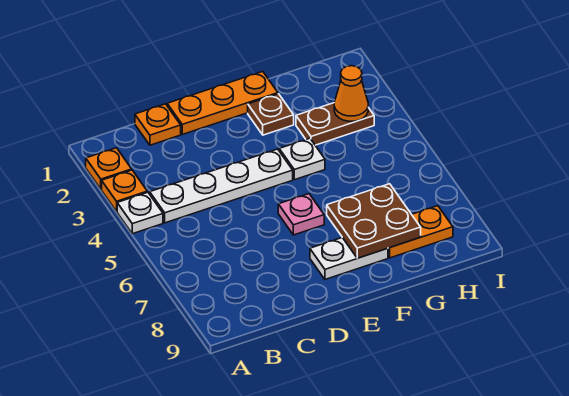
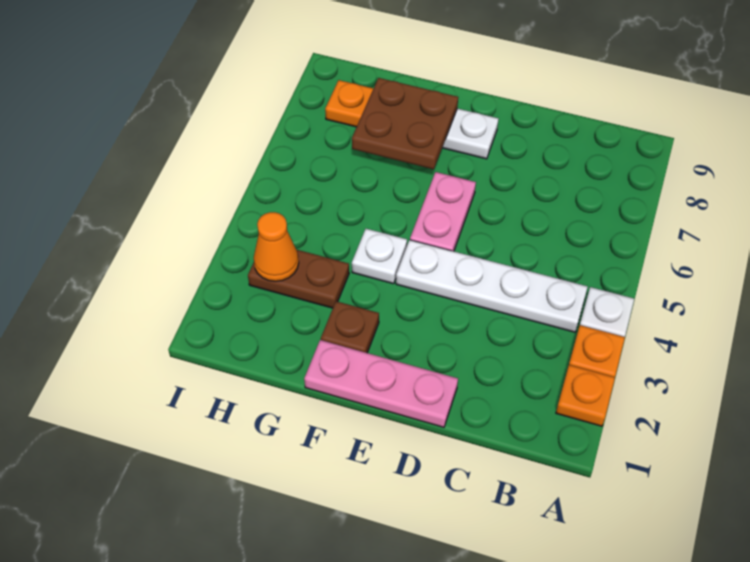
orange 1x1 plate [135,104,181,145] -> none
orange 1x3 plate [167,72,278,134] -> pink 1x3 plate [304,340,458,427]
pink 1x1 plate [278,194,324,235] -> pink 1x2 plate [410,172,476,251]

